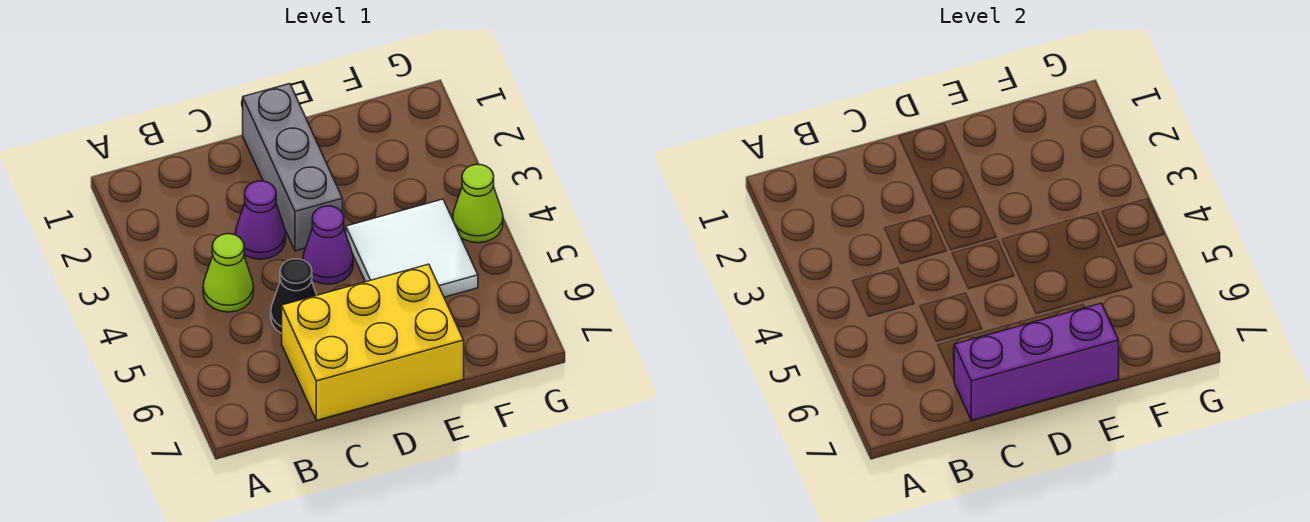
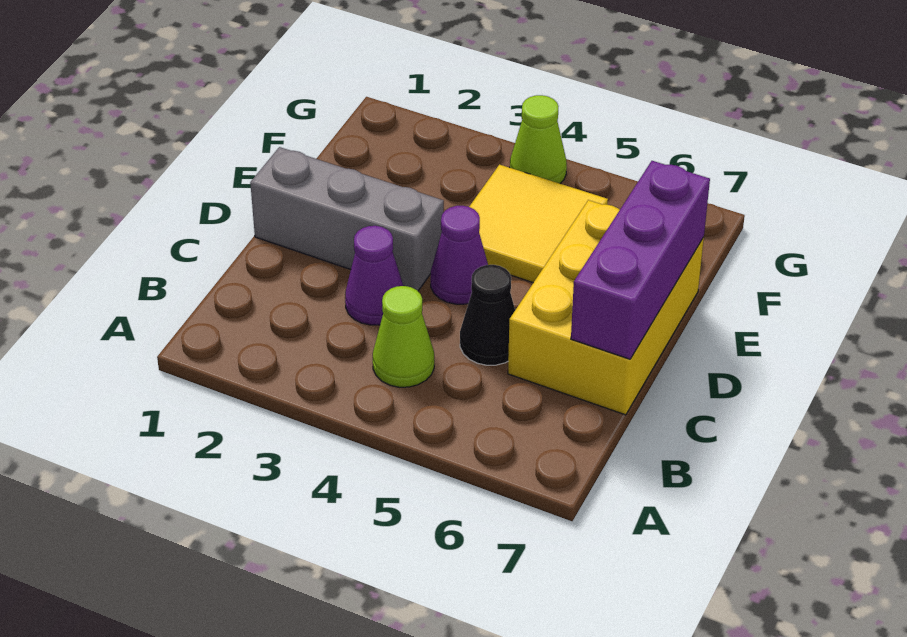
white 2x2 tile [346,199,478,297] -> yellow 2x2 tile [469,165,608,283]

